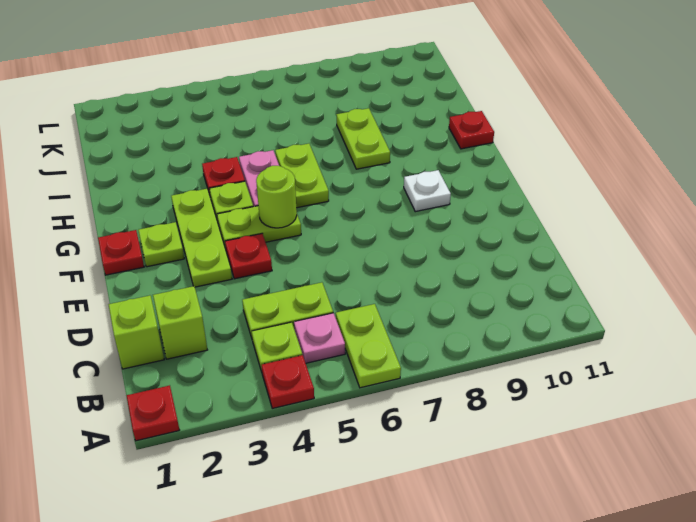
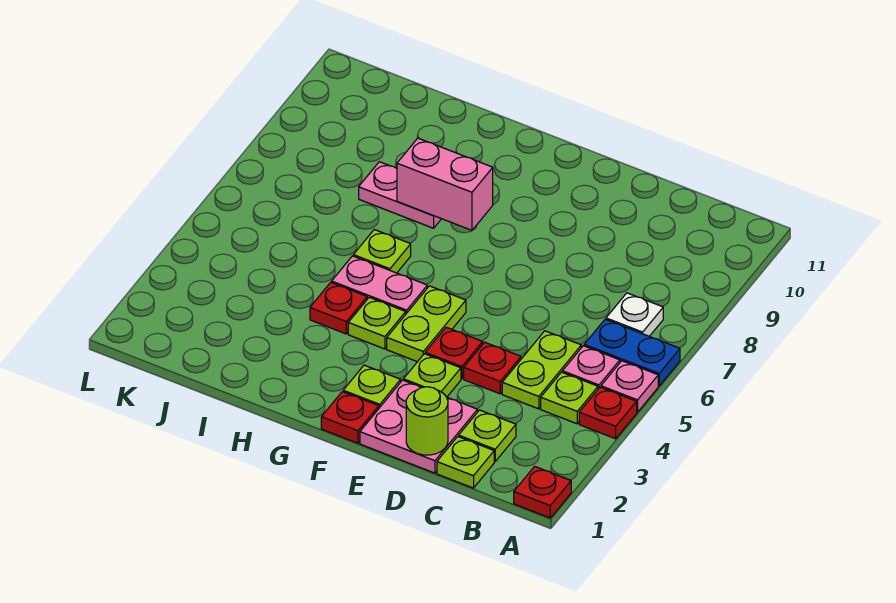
none -> pink 1x1 plate [601,361,658,412]
lime 1x2 plate [336,304,401,388] -> blue 1x2 plate [584,319,680,386]
lime 1x1 brick [108,295,164,369] -> lime 1x1 plate [437,437,494,488]
lime 1x1 brick [153,286,207,359] -> lime 1x1 plate [459,410,516,462]
none -> pink 2x2 plate [360,380,478,473]
lime 1x3 plate [171,189,232,287] -> lime 1x1 plate [403,354,461,397]
lime 1x1 round brick [256,166,297,228] -> lime 1x1 round brick moved to [406,387,448,455]
white 1x1 plate [404,170,451,212] -> white 1x1 plate moved to [606,293,663,336]
lime 1x2 plate [275,144,329,208] -> lime 1x1 plate [353,230,411,273]
none -> pink 1x2 brick [397,138,493,230]
lime 1x2 plate [336,108,390,169] -> pink 1x2 plate [359,162,441,228]
red 1x1 plate [449,111,494,149] -> red 1x1 plate moved to [464,342,521,394]

